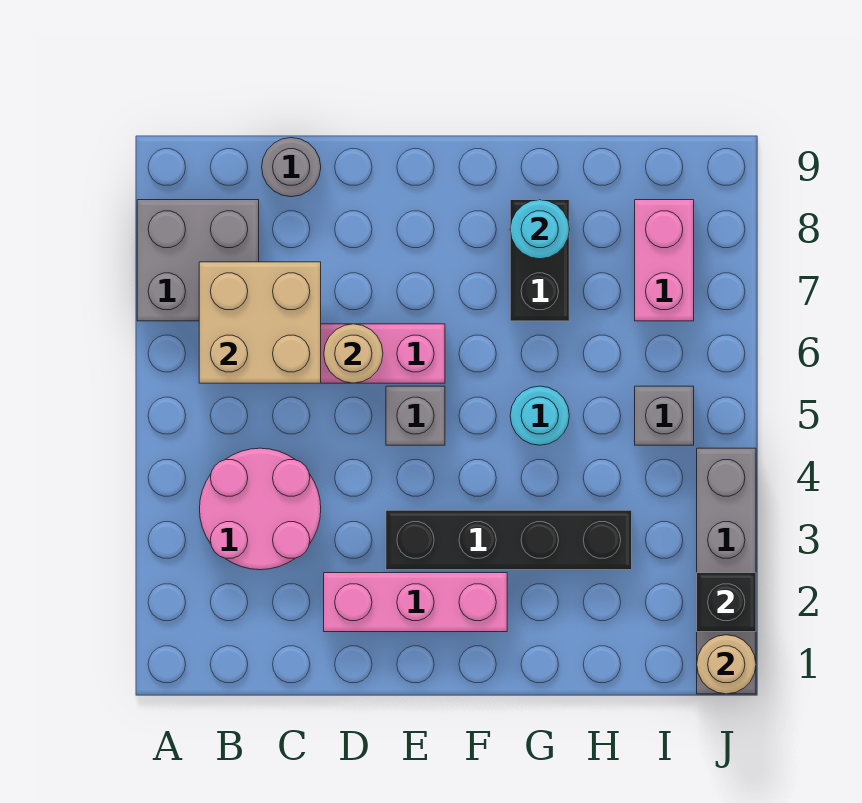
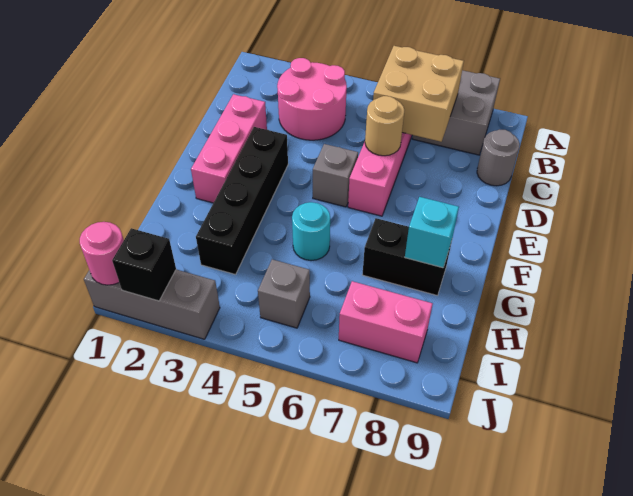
cyan 1x1 round brick [510,200,569,259] -> cyan 1x1 brick [405,197,459,268]
grey 1x4 brick [697,448,756,694] -> grey 1x3 brick [84,269,220,339]
tan 1x1 round brick [697,635,756,694] -> pink 1x1 round brick [80,222,124,285]

